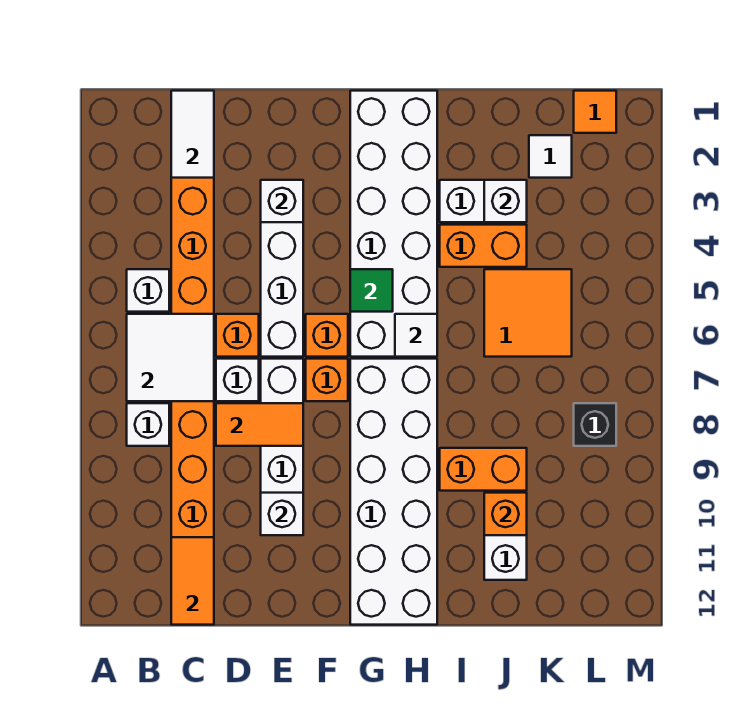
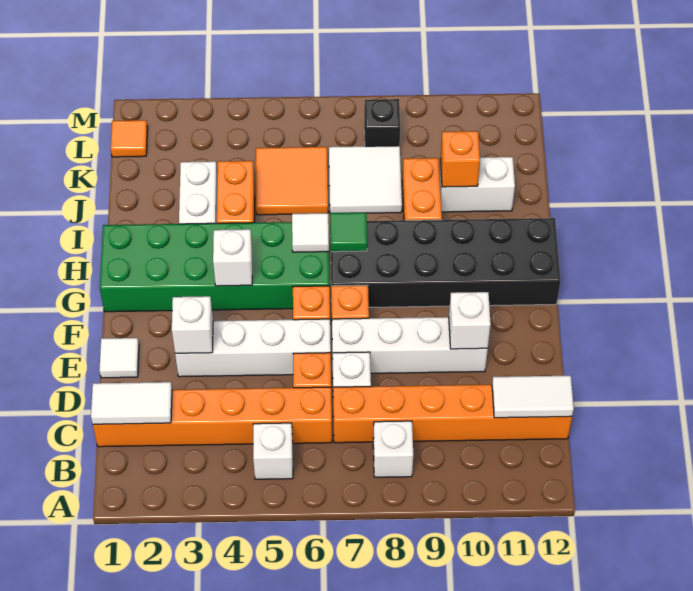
white 2x2 tile [127,314,214,401] -> white 2x2 tile moved to [329,146,402,213]
orange 1x2 tile [171,537,214,625] -> white 1x2 tile [492,376,574,418]
orange 1x2 tile [216,403,303,446] -> none
white 2x6 brick [350,91,437,357] -> green 2x6 brick [100,222,329,312]
green 1x1 tile [350,269,393,312] -> green 1x1 tile moved to [330,213,367,252]
white 2x6 brick [350,359,437,625] -> black 2x6 brick [330,218,561,307]
white 1x1 brick [484,180,527,222] -> white 1x1 brick moved to [213,229,252,286]
white 1x1 tile [529,135,572,178] -> white 1x1 tile moved to [99,338,139,378]

